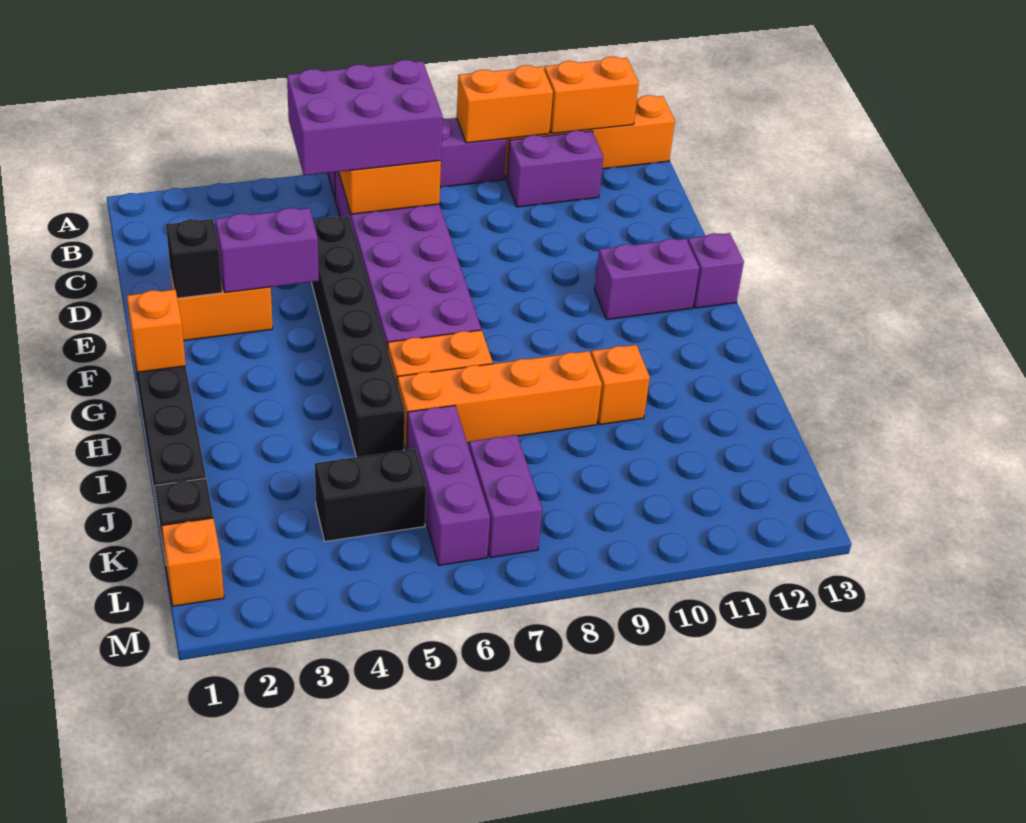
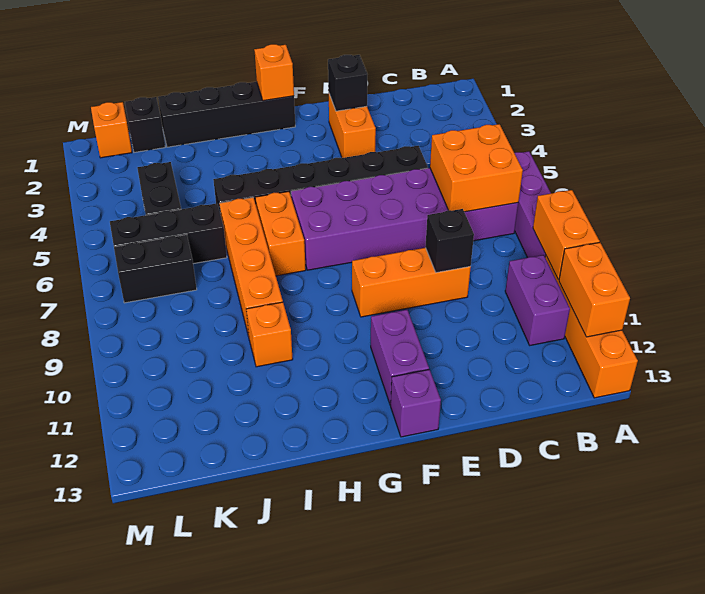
purple 2x3 brick [287,60,442,176] -> none
none -> orange 1x3 brick [352,248,471,317]
none -> black 1x1 brick [425,209,474,273]
purple 1x2 brick [215,208,319,292] -> none
purple 1x3 brick [407,405,490,565] -> black 1x3 brick [110,203,227,264]
purple 1x2 brick [469,435,542,558] -> black 1x2 brick [114,235,197,303]

